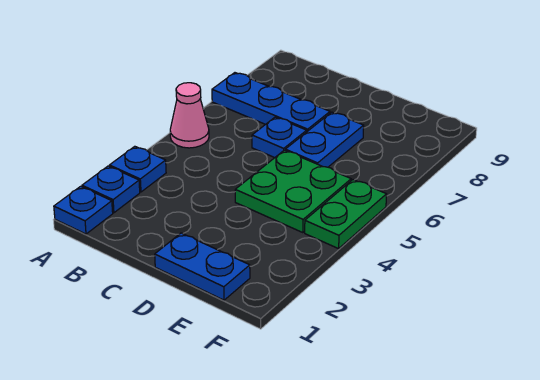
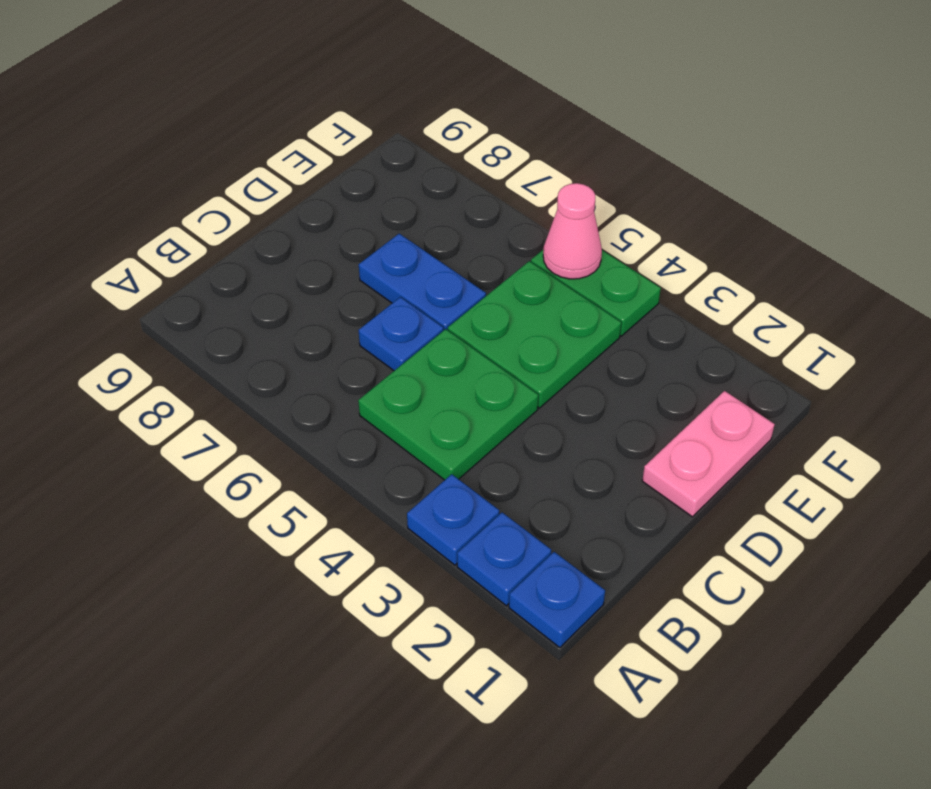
pink 1x1 cone [170,83,209,148] -> pink 1x1 cone moved to [543,183,602,279]
blue 1x3 plate [212,73,330,131] -> none
none -> green 2x2 plate [358,329,538,480]
blue 1x2 plate [155,233,250,300] -> pink 1x2 plate [642,391,775,517]

